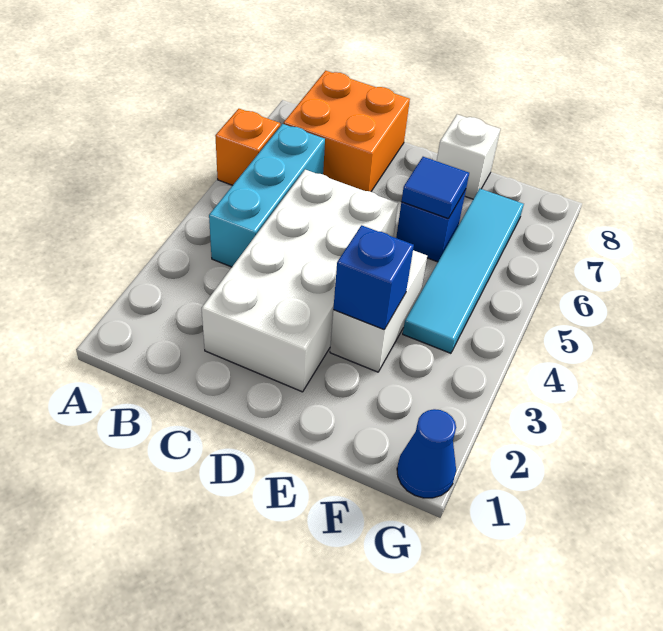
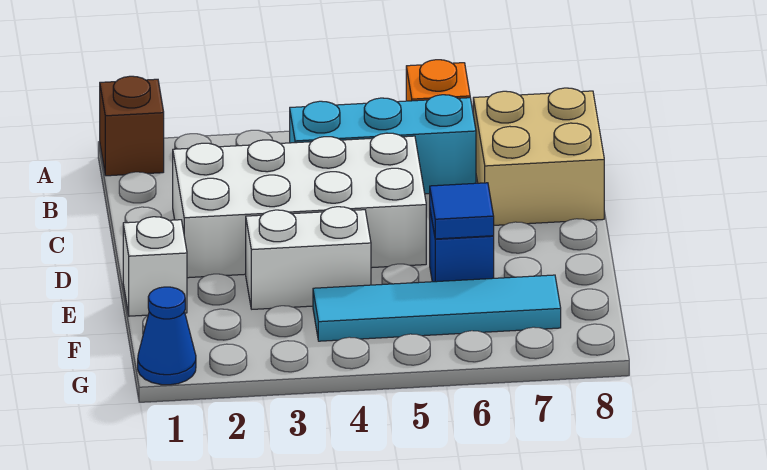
none -> brown 1x1 brick [100,76,164,176]
orange 2x2 brick [284,71,410,192] -> tan 2x2 brick [473,88,604,225]
blue 1x1 brick [333,225,414,329] -> none
white 1x1 brick [437,114,500,199] -> white 1x1 brick moved to [123,217,187,316]

